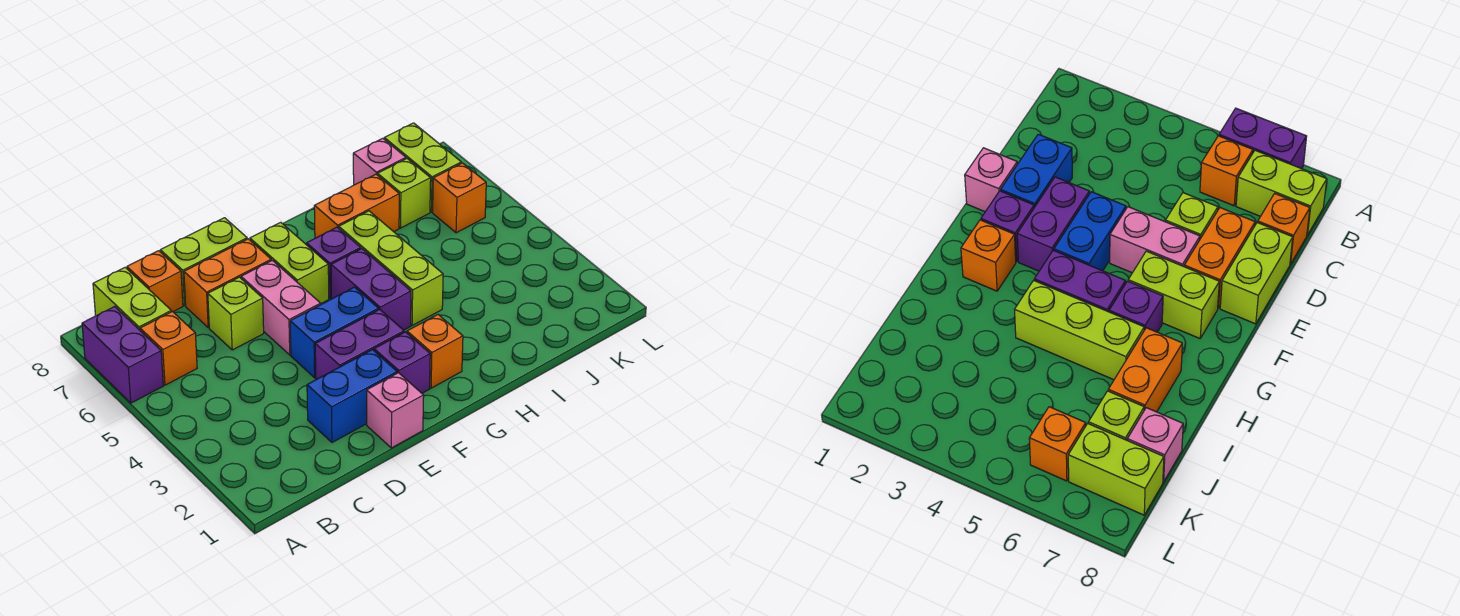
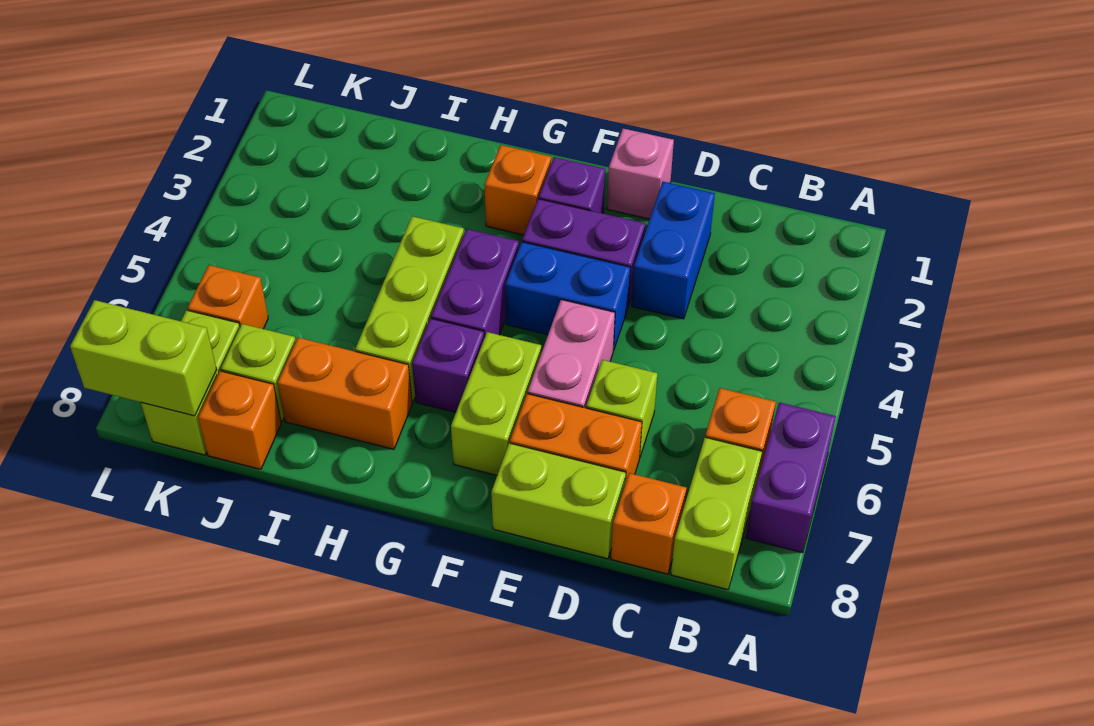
blue 1x2 brick [307,350,397,442] -> blue 1x2 brick turned to [632,182,715,319]
pink 1x1 brick [353,138,406,185] -> orange 1x1 brick [198,371,281,469]
none -> lime 1x2 brick [70,300,217,416]

